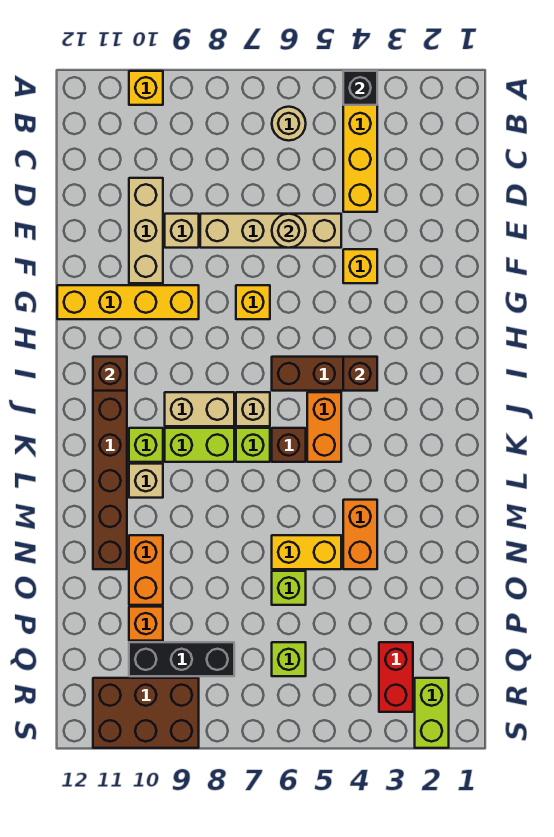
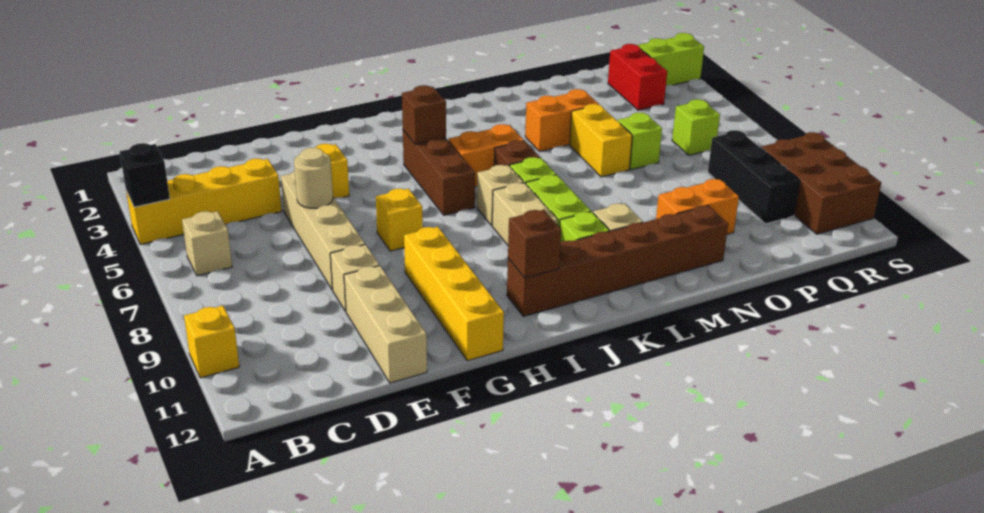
tan 1x1 round brick [272,107,306,141] -> tan 1x1 brick [182,211,232,276]
tan 1x3 brick [129,178,163,283] -> tan 1x3 brick turned to [344,266,427,383]
orange 1x1 brick [129,607,163,641] -> none
red 1x2 brick [379,642,413,712] -> red 1x2 brick turned to [608,44,667,110]

